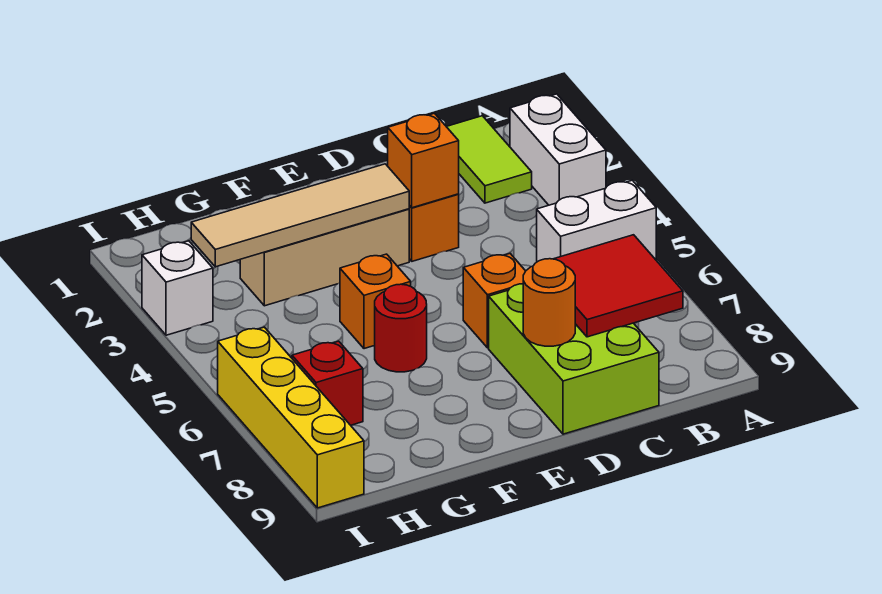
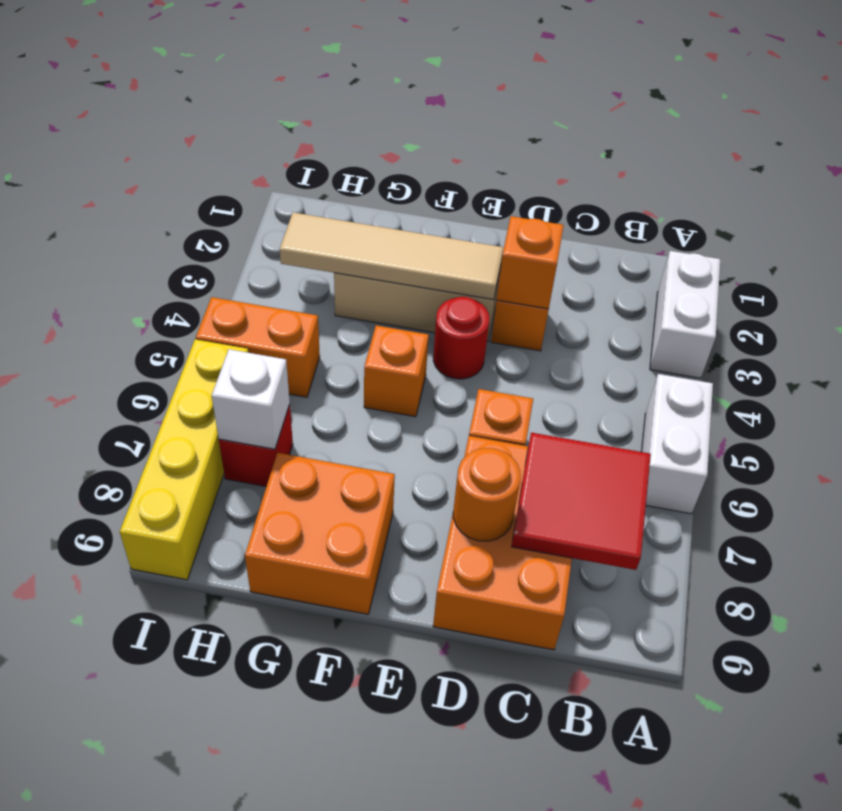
white 1x2 brick [537,180,656,262] -> white 1x2 brick turned to [642,374,713,514]
lime 1x2 tile [447,116,532,203] -> none
lime 2x3 brick [489,284,659,434] -> orange 2x3 brick [433,436,572,650]
red 1x1 round brick [375,284,427,372] -> red 1x1 round brick moved to [433,297,489,379]
none -> orange 2x2 brick [245,453,395,614]
none -> orange 1x2 brick [196,297,320,397]
white 1x1 brick [142,241,213,335] -> white 1x1 brick moved to [212,349,290,449]

